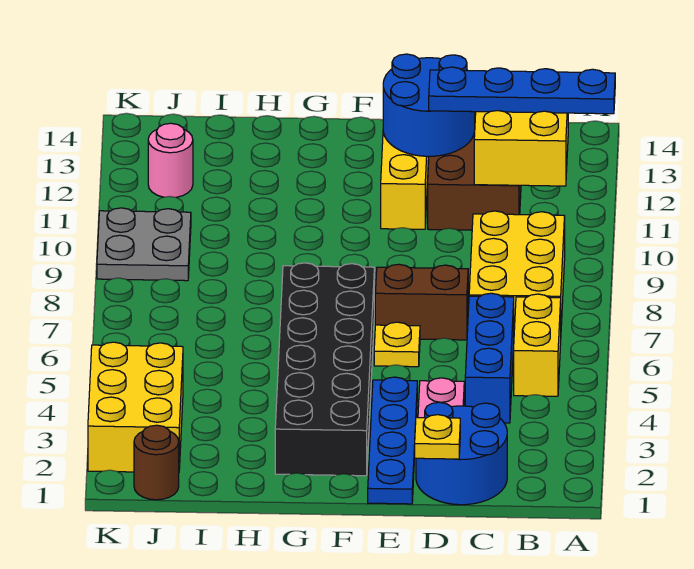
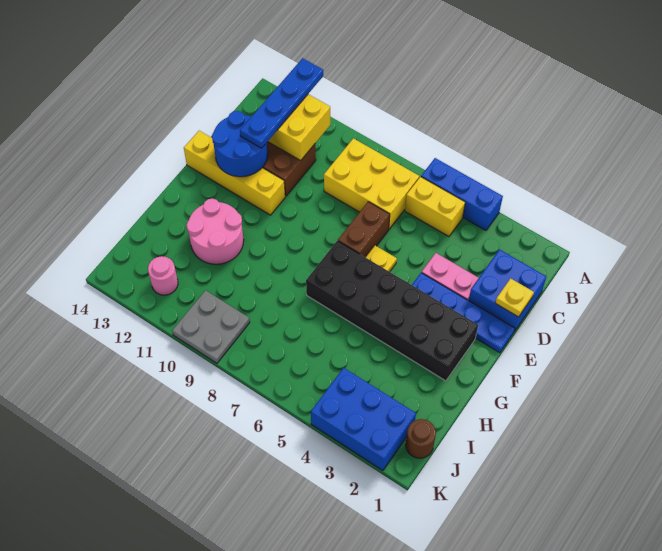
blue 2x2 round brick [416,402,507,505] -> blue 2x2 brick [469,250,546,331]
blue 1x3 brick [465,293,514,423] -> blue 1x3 brick moved to [421,158,503,230]
none -> pink 2x2 round brick [187,199,244,264]
yellow 2x3 brick [88,342,183,472] -> blue 2x3 brick [311,368,416,471]

